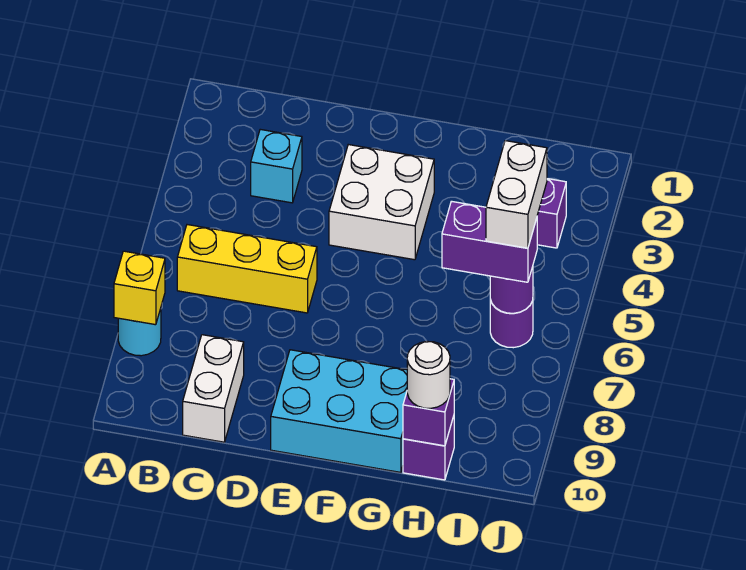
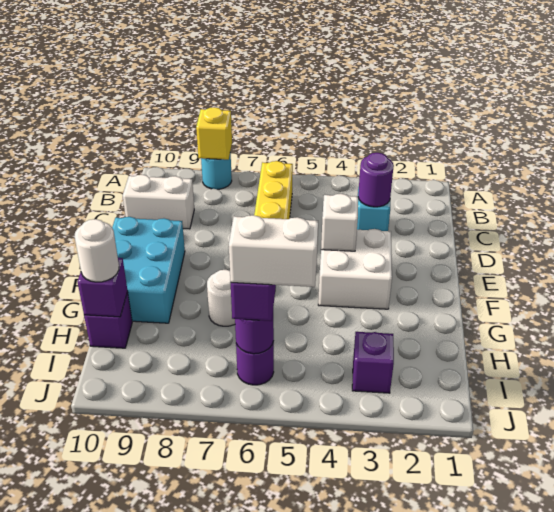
none -> purple 1x1 round brick [358,153,394,207]
none -> white 1x1 brick [321,194,358,251]
none -> white 1x1 round brick [207,270,235,326]

